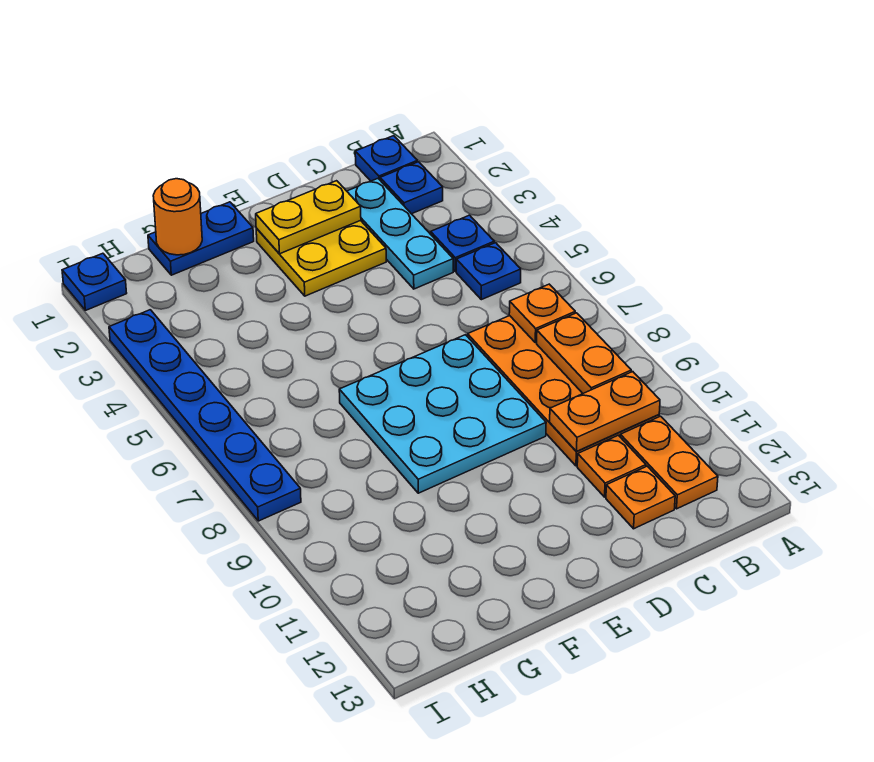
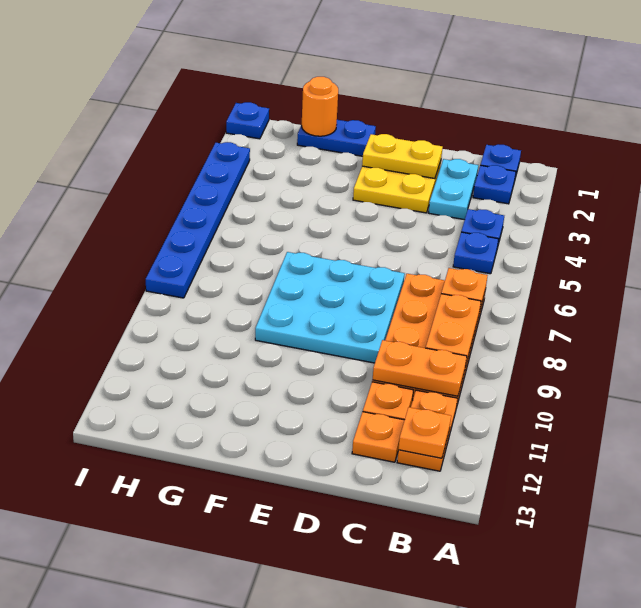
none -> orange 1x1 plate [398,407,451,458]
cyan 1x3 plate [347,179,453,289] -> cyan 1x2 plate [429,159,478,220]

